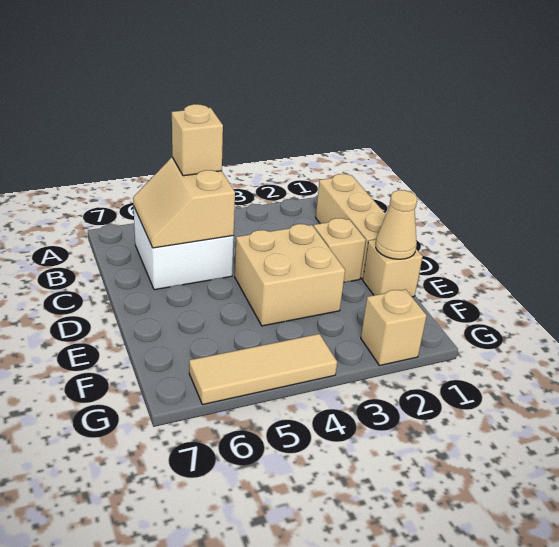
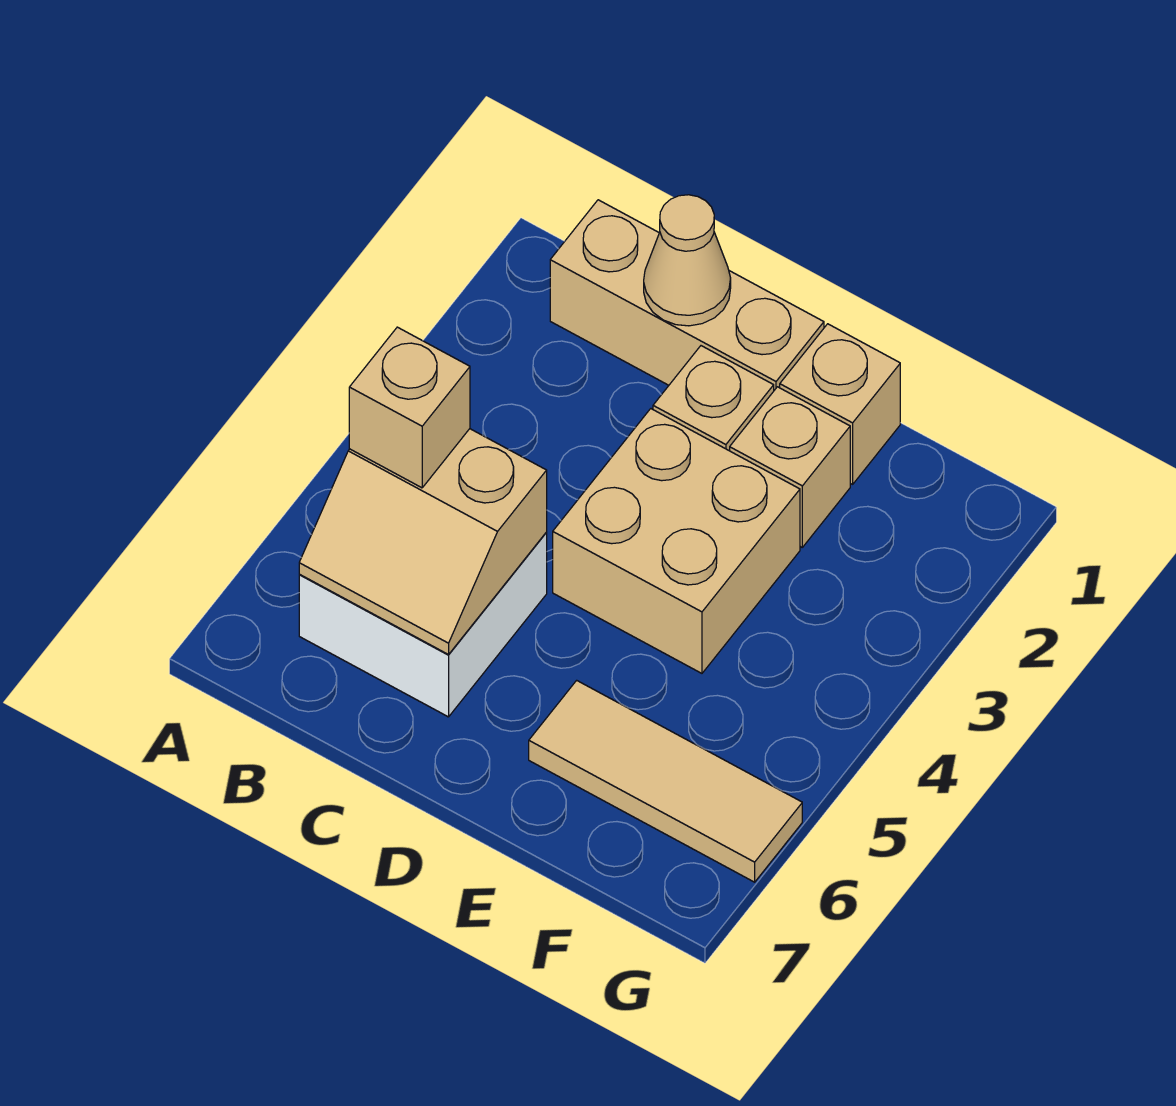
tan 1x1 cone [376,190,417,259] -> tan 1x1 cone moved to [644,195,731,326]
tan 1x1 brick [361,289,427,366] -> tan 1x1 brick moved to [730,387,850,547]
tan 1x3 tile [189,334,337,405] -> tan 1x3 tile turned to [529,680,802,882]

